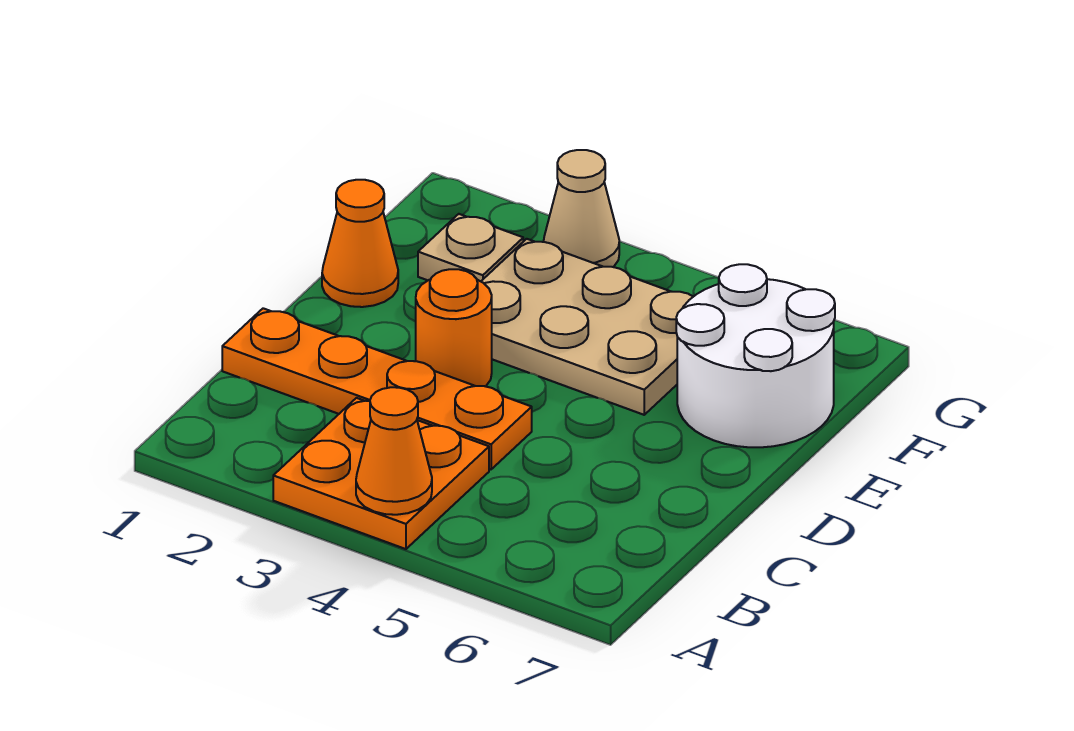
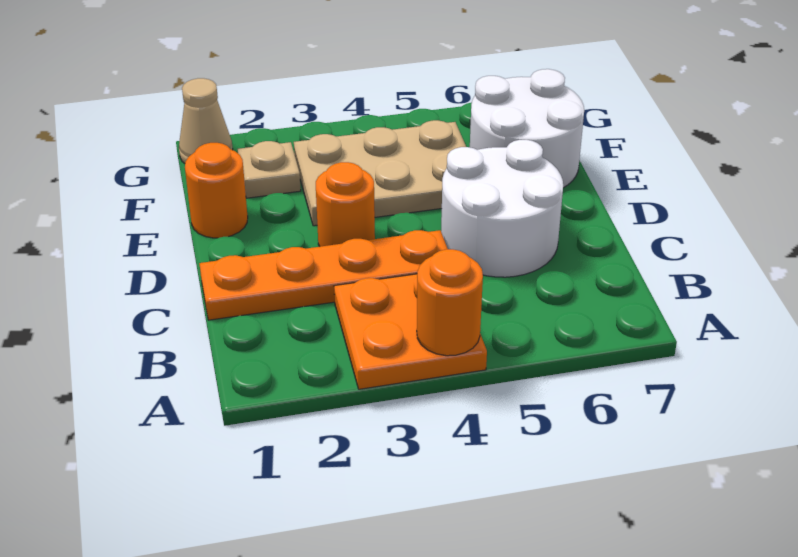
orange 1x1 cone [356,387,432,515] -> orange 1x1 round brick [417,249,483,356]
none -> white 2x2 round brick [441,140,563,277]
orange 1x1 cone [322,180,398,307] -> orange 1x1 round brick [185,143,248,238]
tan 1x1 cone [544,150,619,267] -> tan 1x1 cone moved to [179,78,233,163]

